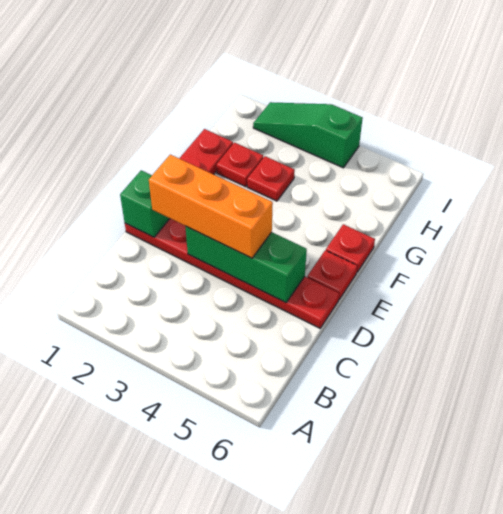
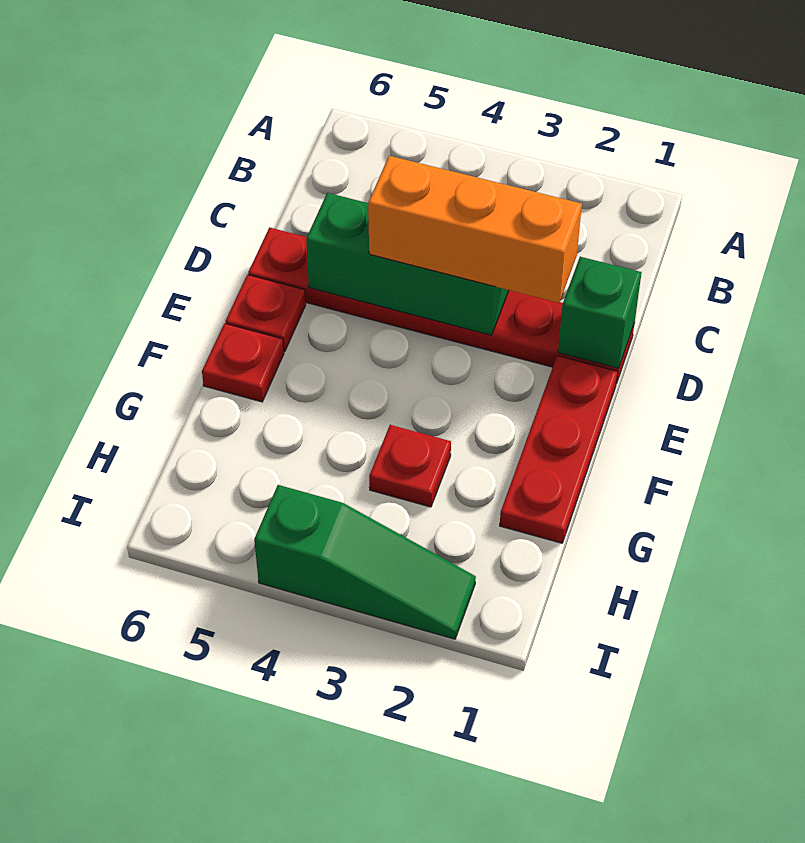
red 1x1 plate [216,143,263,187] -> none

